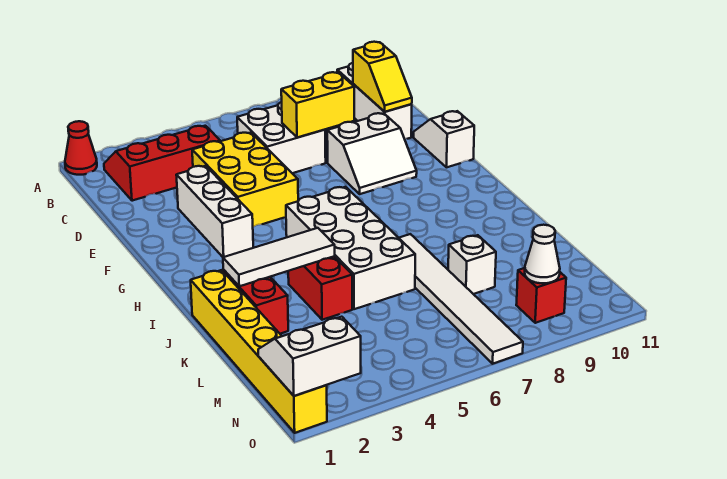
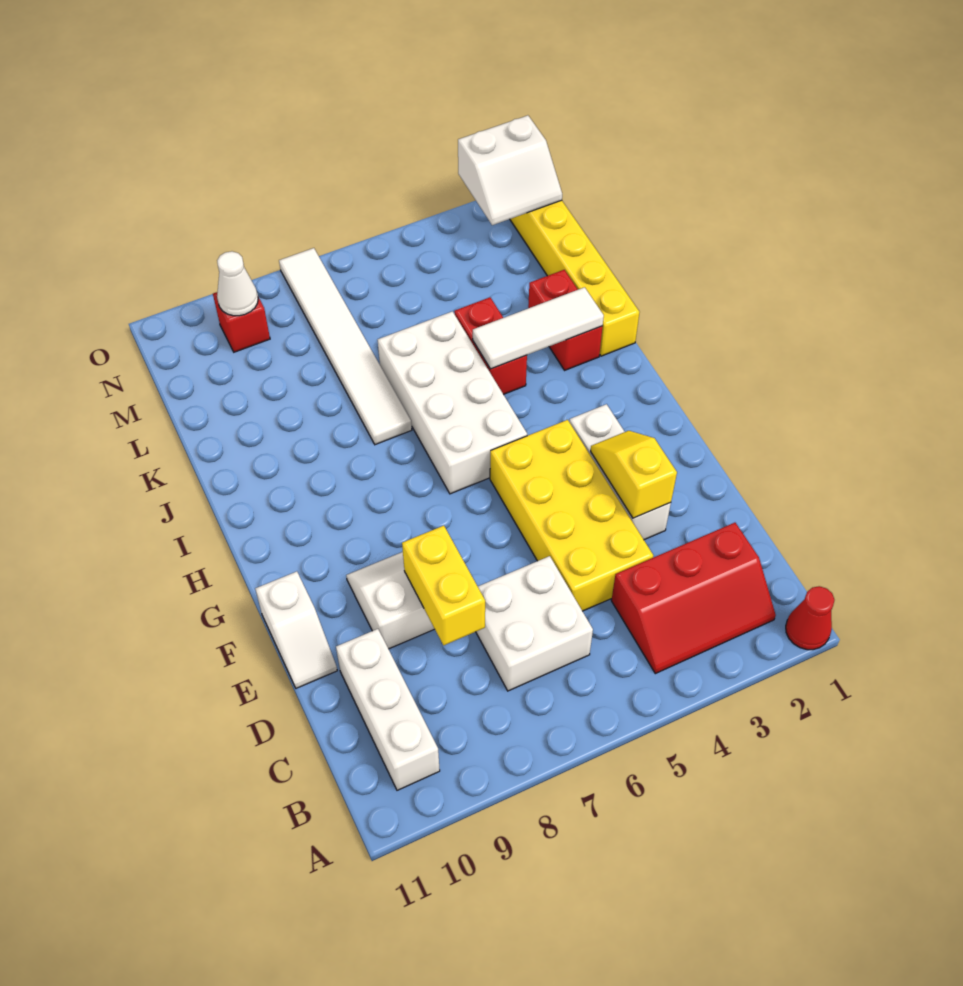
yellow 1x2 slope [353,42,412,112] -> yellow 1x2 slope moved to [591,431,677,518]
yellow 2x3 brick [192,133,298,227] -> yellow 2x4 brick [490,420,653,611]
yellow 1x2 brick [281,72,354,137] -> yellow 1x2 brick turned to [402,526,485,645]
white 1x1 brick [448,235,496,294] -> none

